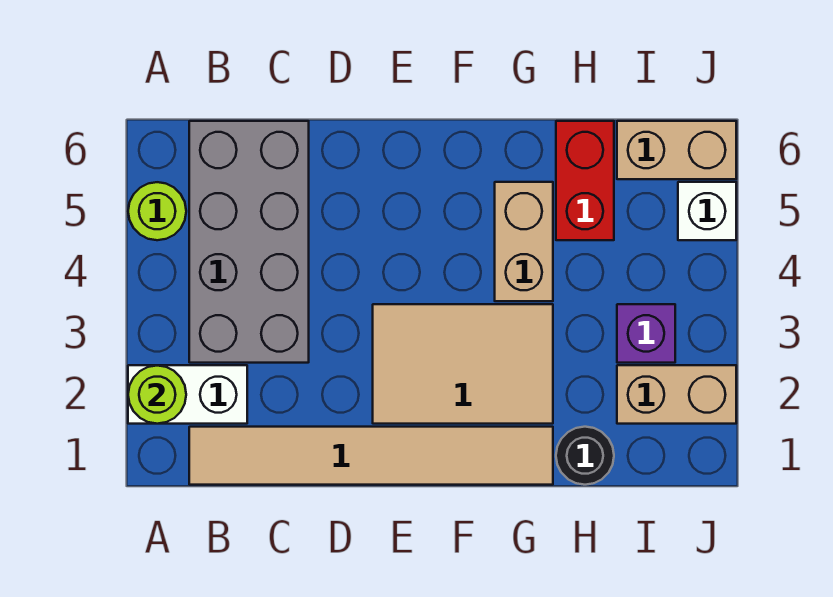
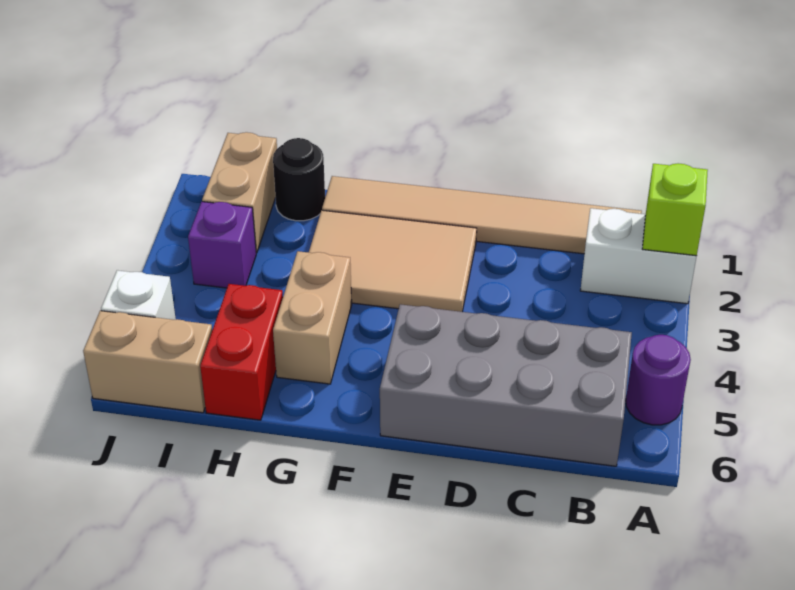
lime 1x1 round brick [128,365,186,424] -> lime 1x1 brick [642,163,708,256]
lime 1x1 round brick [128,182,186,240] -> purple 1x1 round brick [626,335,691,425]
grey 2x4 brick [189,121,309,363] -> grey 2x4 brick turned to [380,304,632,466]
tan 1x2 brick [617,365,736,424] -> tan 1x2 brick turned to [202,132,277,253]

